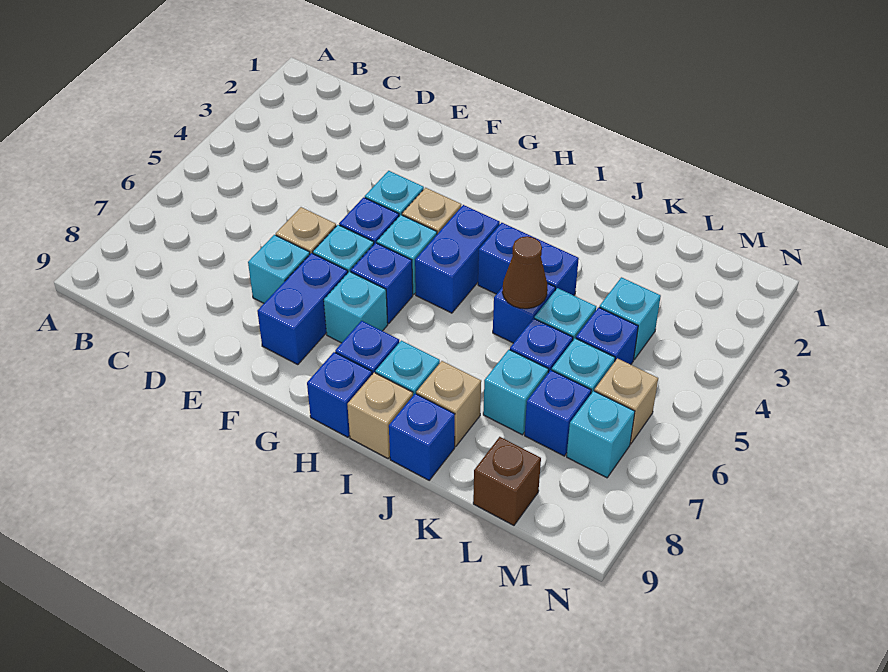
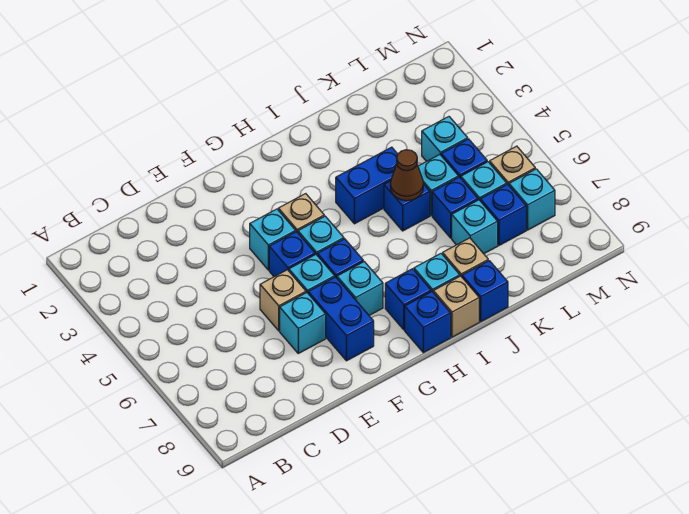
blue 1x2 brick [415,205,500,313] -> none
brown 1x1 brick [473,437,541,525] -> none

